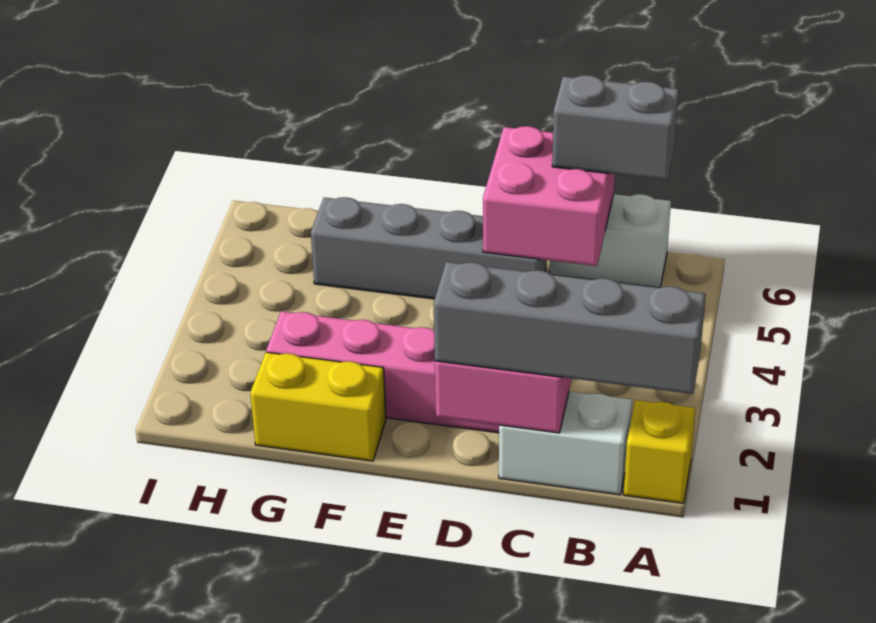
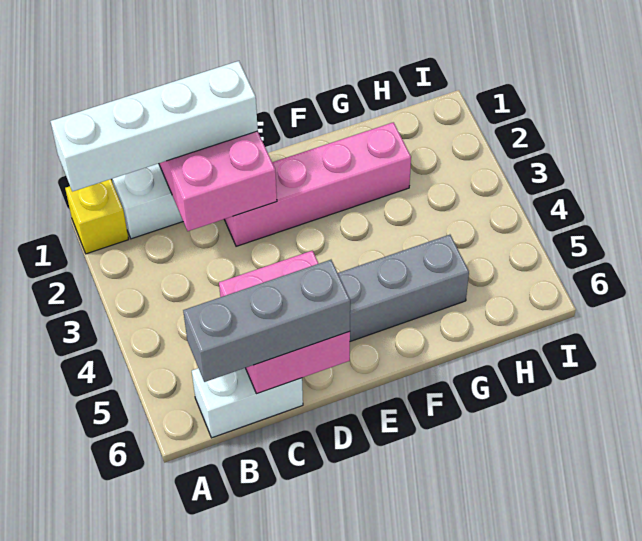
grey 1x4 brick [434,262,706,394] -> white 1x4 brick [50,61,258,191]
grey 1x2 brick [552,75,679,180] -> grey 1x3 brick [183,260,350,382]
yellow 1x2 brick [250,352,386,461] -> none

